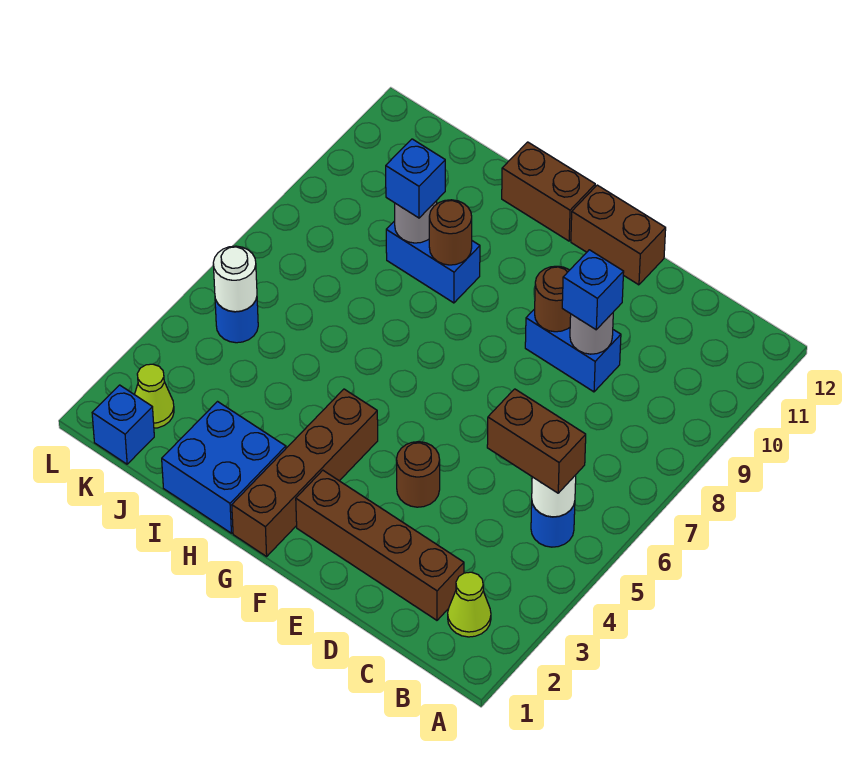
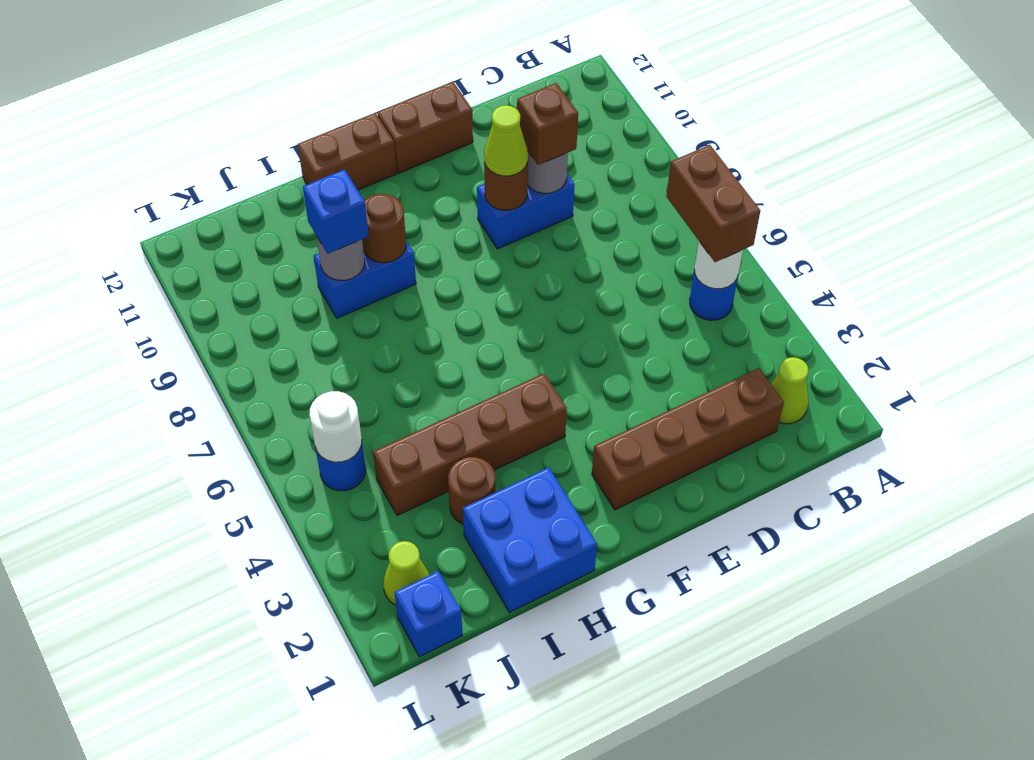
brown 1x2 brick [487,389,586,493] -> brown 1x2 brick turned to [667,145,760,262]
blue 1x1 brick [562,250,624,330] -> brown 1x1 brick [517,83,578,165]
brown 1x1 round brick [397,442,440,507] -> brown 1x1 round brick moved to [448,457,495,524]
none -> lime 1x1 cone [484,105,528,176]
brown 1x4 brick [232,389,378,556] -> brown 1x4 brick turned to [373,373,567,515]

